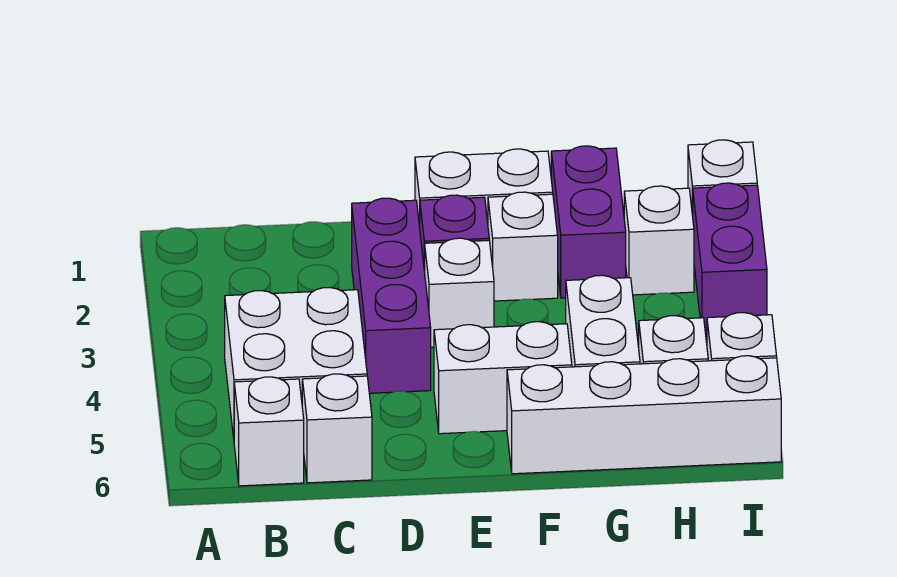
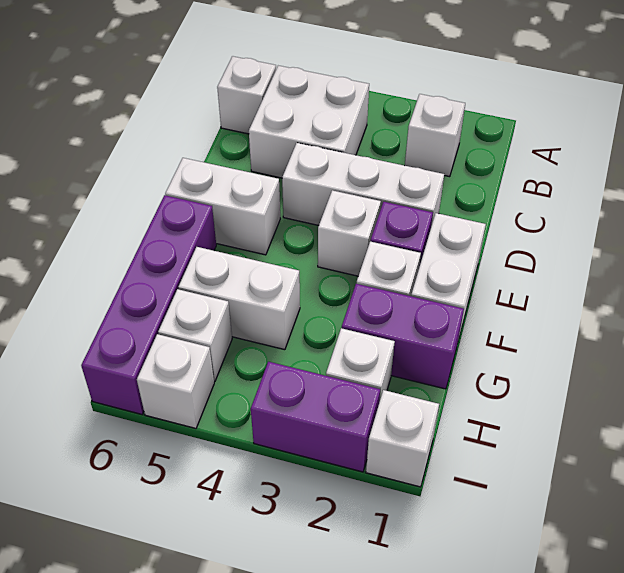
white 1x1 brick [302,374,372,483] -> white 1x1 brick moved to [405,94,465,177]
purple 1x3 brick [352,198,431,393] -> white 1x3 brick [282,143,444,226]
white 1x2 brick [434,322,572,434] -> white 1x2 brick turned to [165,158,280,255]
white 1x4 brick [507,356,781,474] -> purple 1x4 brick [81,195,216,414]

